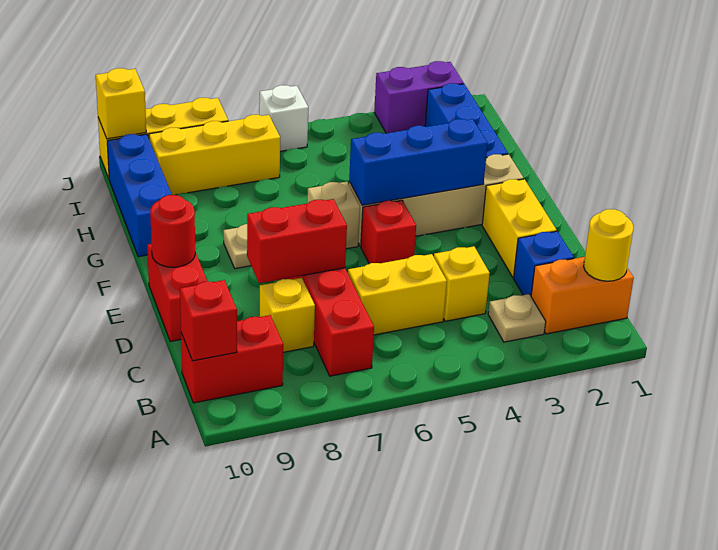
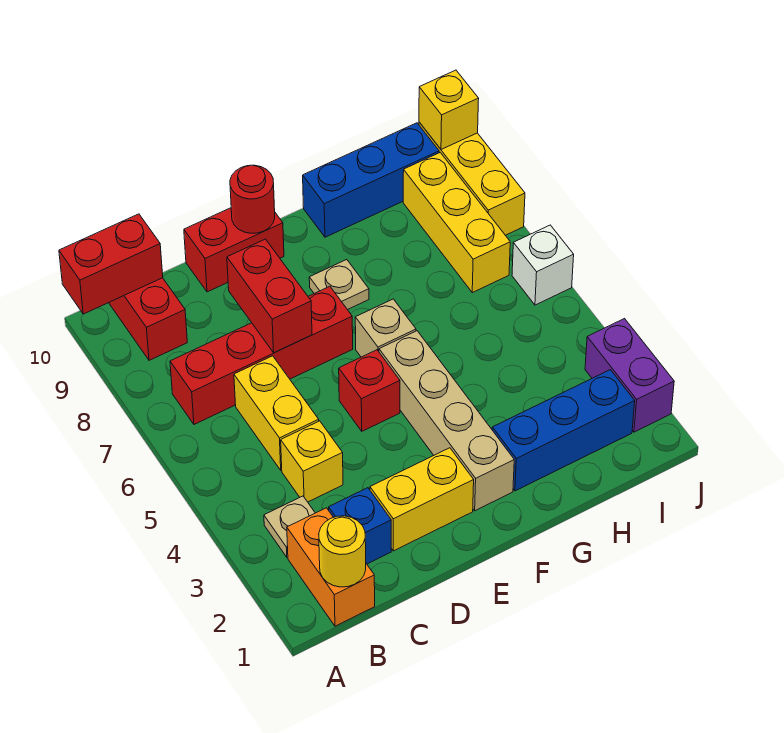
red 1x1 brick [180,280,237,361] -> red 1x2 brick [59,214,163,314]
yellow 1x1 brick [260,278,315,352] -> none
blue 1x3 brick [349,119,488,205] -> none

